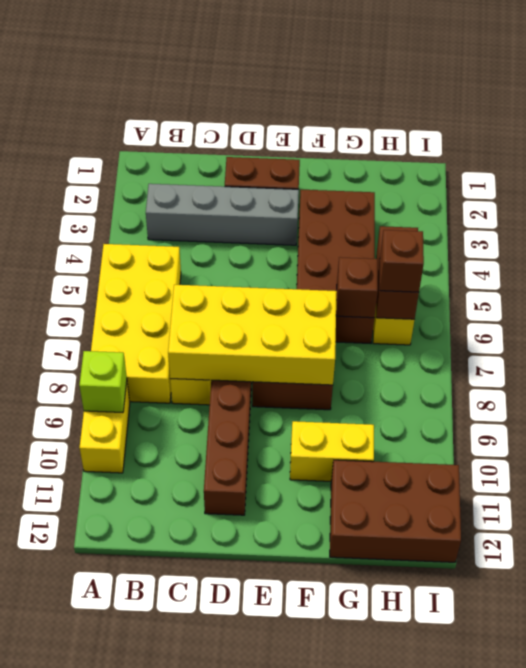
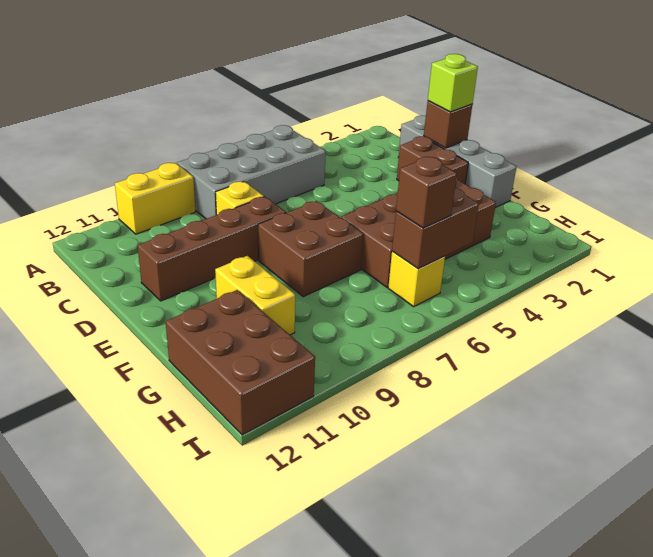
yellow 2x4 brick [91,244,181,403] -> grey 2x4 brick [177,125,326,219]
lime 1x1 brick [79,351,127,412] -> lime 1x1 brick moved to [428,54,478,112]
grey 1x4 brick [146,184,299,245] -> grey 1x4 brick moved to [398,115,517,207]
yellow 2x4 brick [168,285,337,385] -> none
brown 1x1 brick [336,257,378,318] -> brown 1x1 brick moved to [424,101,472,148]

